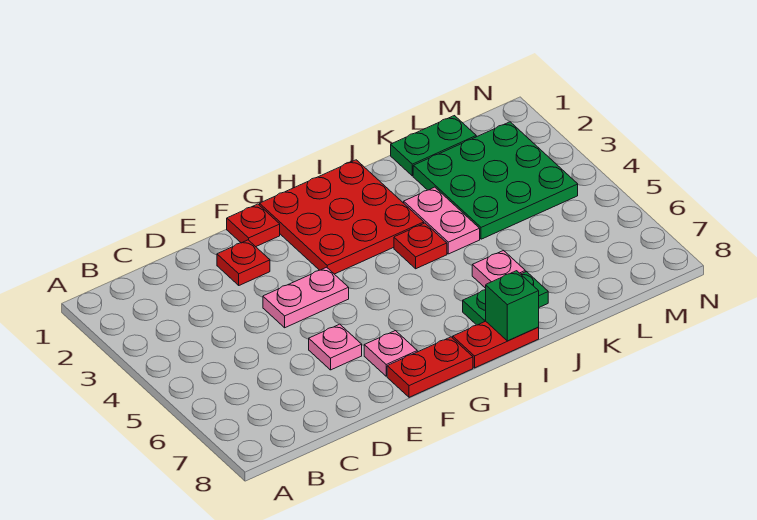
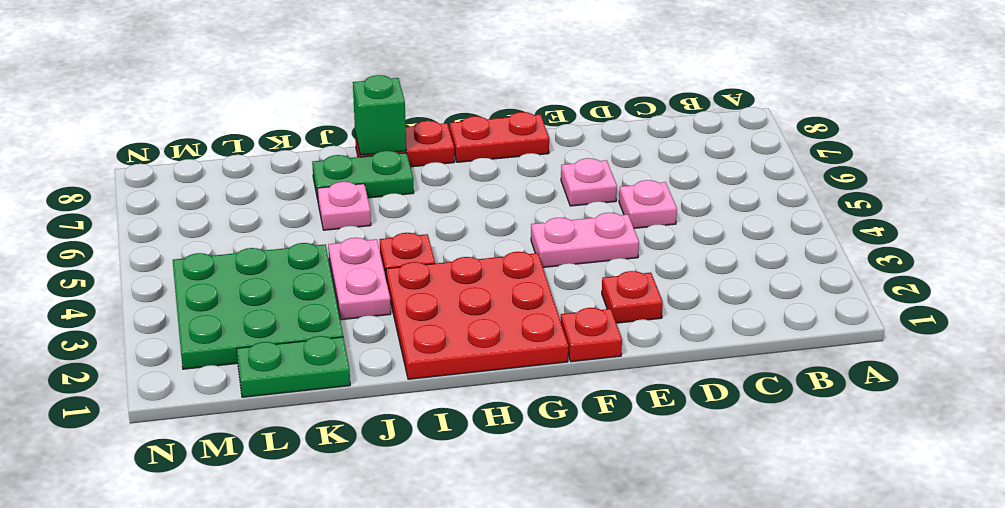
pink 1x1 plate [364,331,417,376] -> pink 1x1 plate moved to [619,180,677,228]

